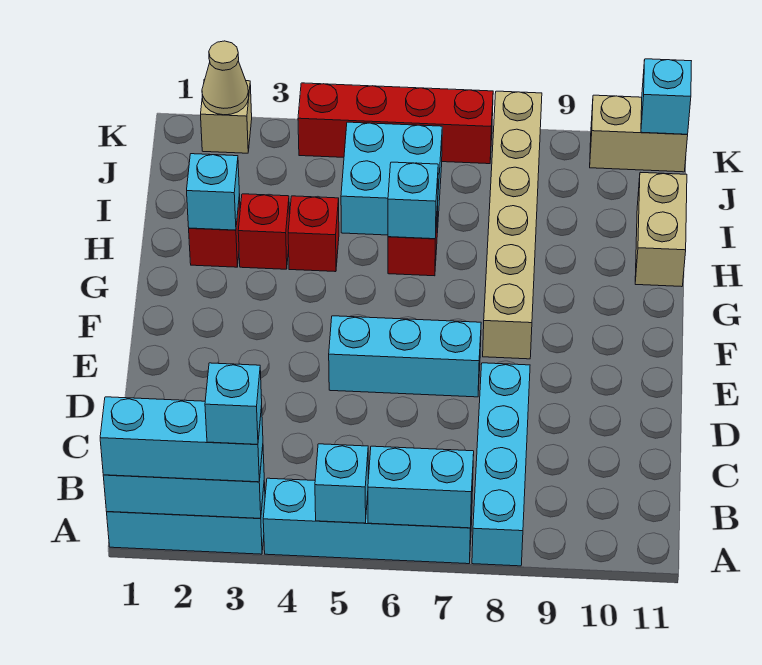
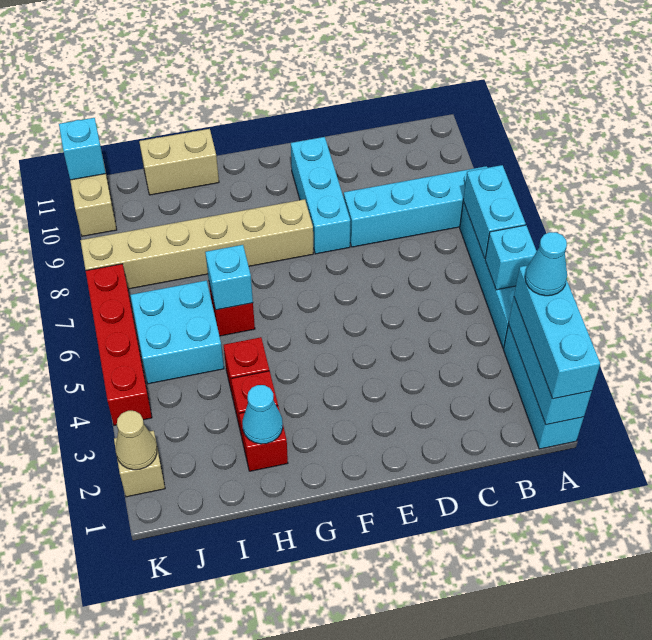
cyan 1x1 brick [205,363,262,444] -> cyan 1x1 cone [525,232,567,296]
cyan 1x3 brick [329,316,481,397] -> cyan 1x3 brick moved to [291,137,350,254]
cyan 1x1 brick [187,154,239,230] -> cyan 1x1 cone [242,385,283,444]

